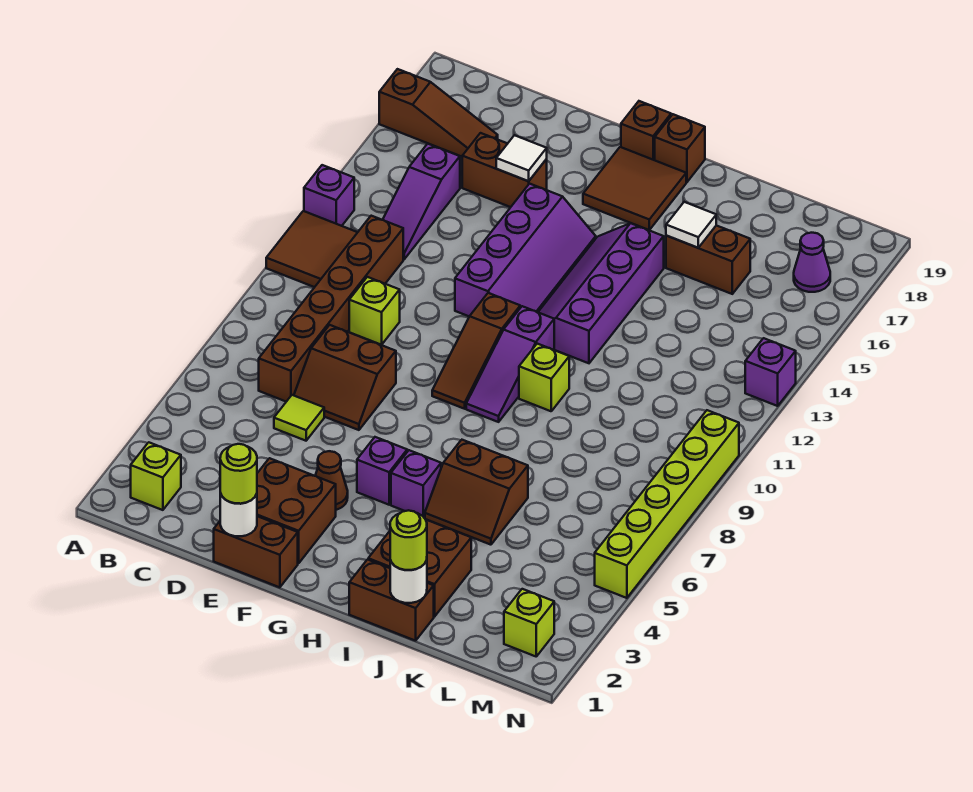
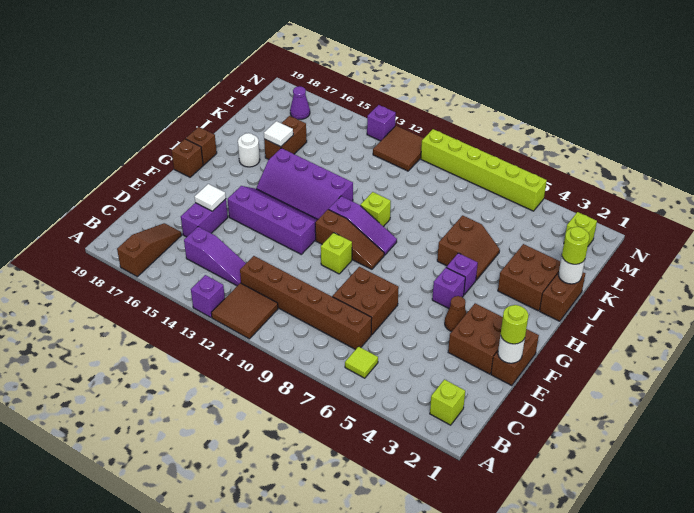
lime 1x1 tile [274,395,324,441] -> lime 1x1 tile moved to [345,346,378,378]
brown 2x2 slope [294,325,396,430] -> brown 2x2 brick [332,267,399,335]
lime 1x1 brick [349,277,400,345] -> lime 1x1 brick moved to [321,233,352,274]
brown 1x2 brick [462,133,547,207] -> purple 1x2 brick [181,199,228,237]
brown 2x2 tile [583,147,686,230] -> brown 2x2 tile moved to [373,126,424,171]
none -> white 1x1 round brick [238,133,260,167]

